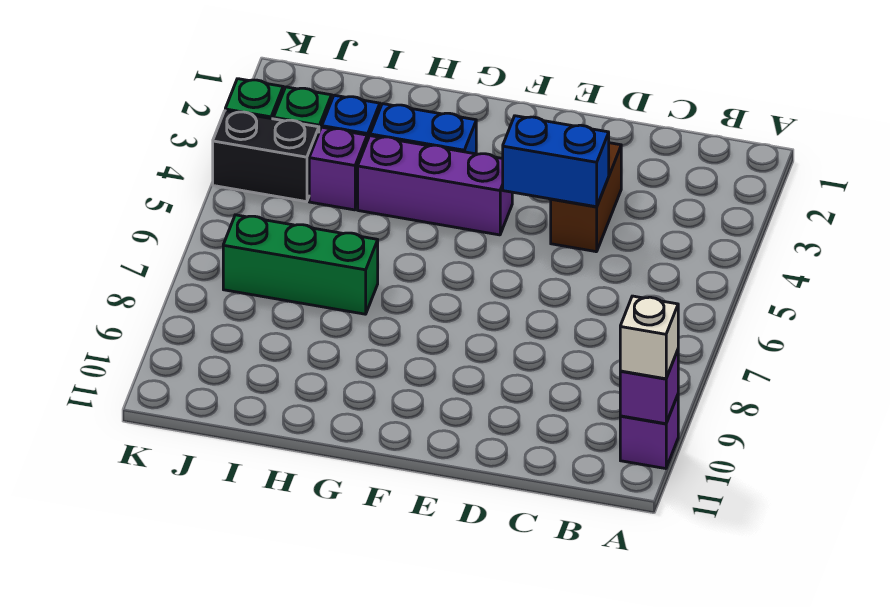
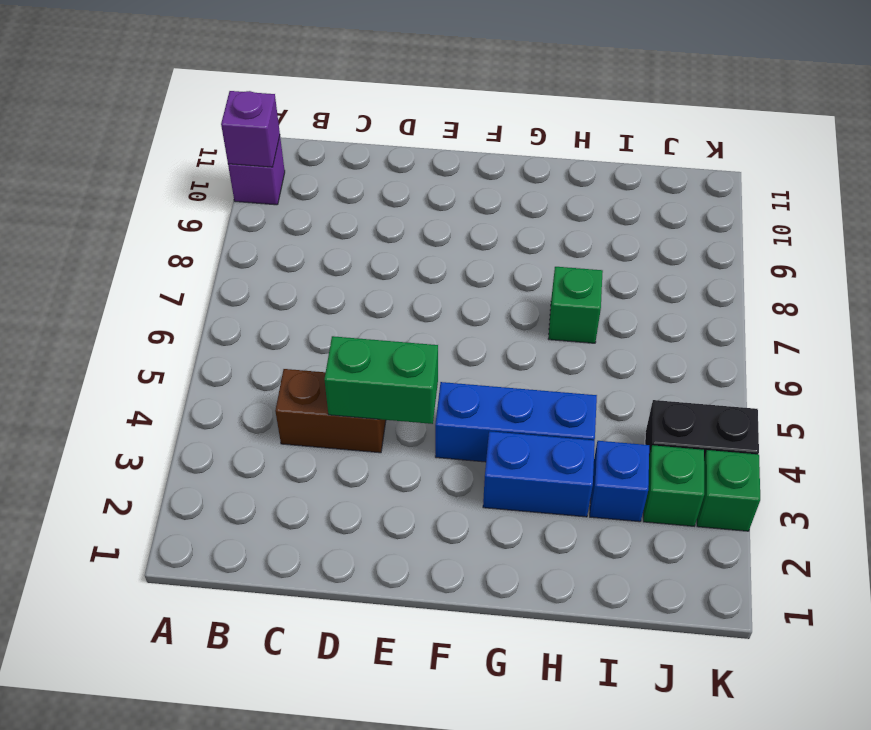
white 1x1 brick [620,296,678,379] -> none
brown 1x2 brick [551,143,621,252] -> brown 1x2 brick turned to [275,369,386,453]
blue 1x2 brick [503,116,609,207] -> green 1x2 brick [324,336,438,424]
purple 1x3 brick [358,136,512,235] -> blue 1x3 brick [435,382,597,462]
green 1x3 brick [223,215,378,314] -> green 1x1 brick [548,267,603,343]
purple 1x1 brick [309,127,367,210] -> none

